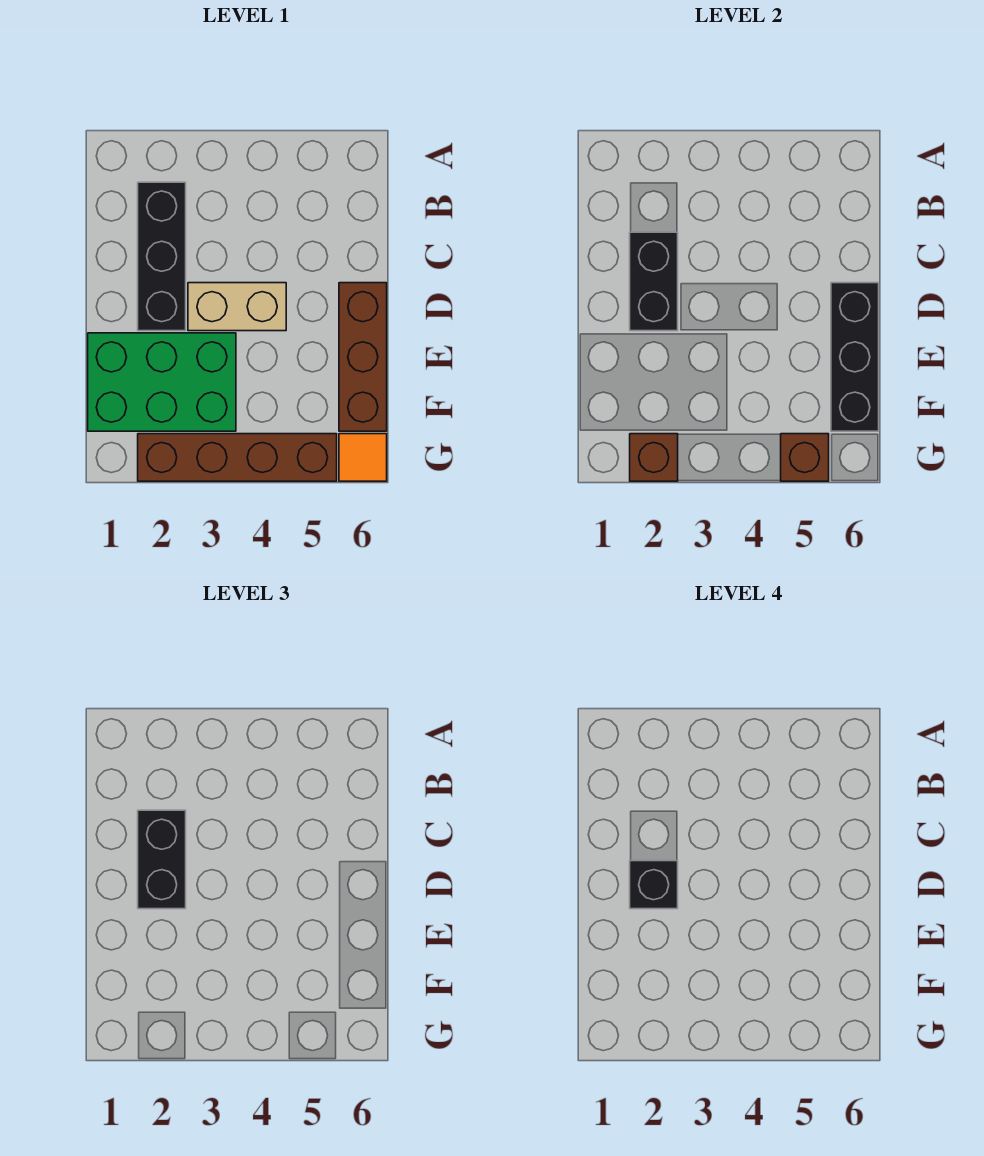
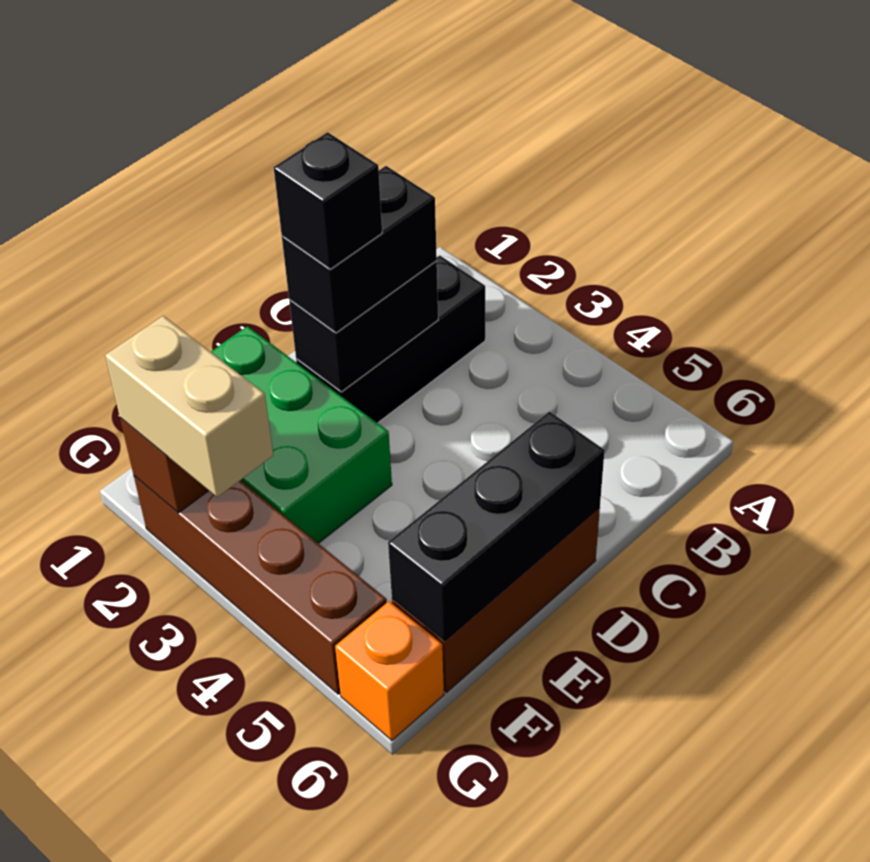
tan 1x2 brick [188,283,286,331] -> tan 1x2 brick moved to [105,316,273,497]
brown 1x1 brick [781,434,829,481] -> none
orange 1x1 tile [339,434,387,481] -> orange 1x1 brick [335,601,444,740]

